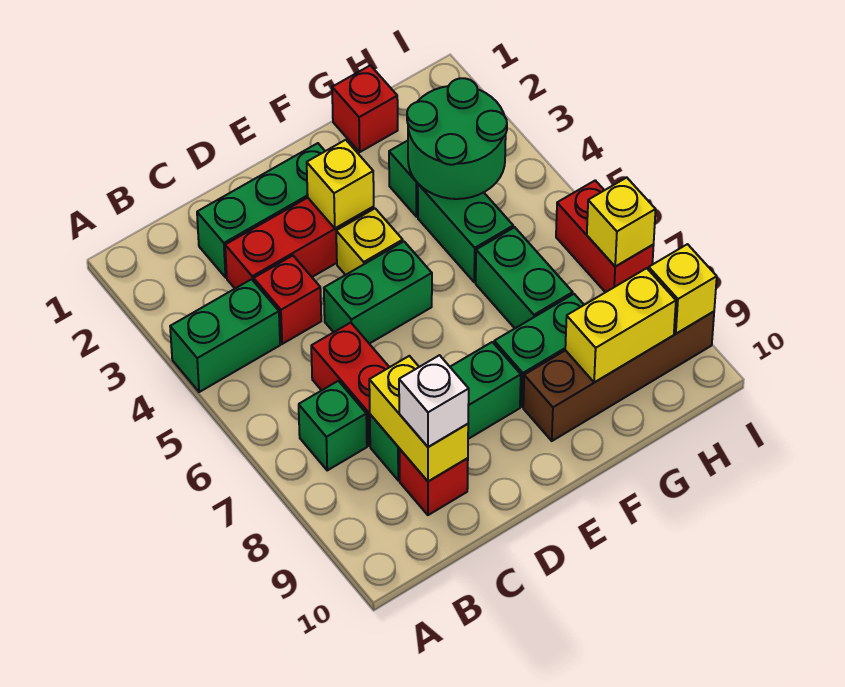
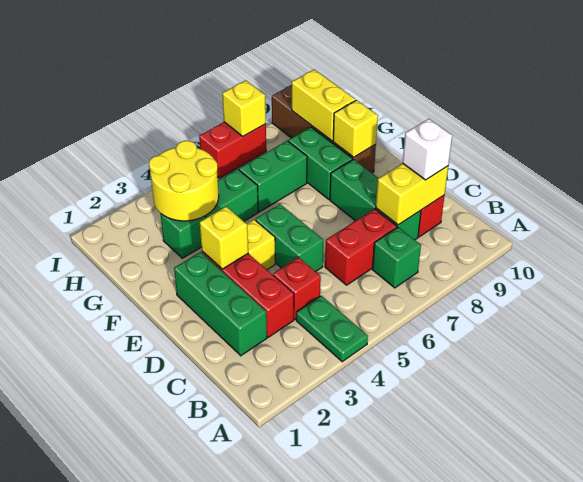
green 1x2 brick [170,279,280,392] -> green 1x2 plate [296,296,368,362]
red 1x1 brick [332,65,398,152] -> none
green 2x2 round brick [407,78,507,199] -> yellow 2x2 round brick [149,141,219,221]
yellow 1x1 brick [649,244,717,334] -> yellow 1x1 brick moved to [333,100,378,157]

